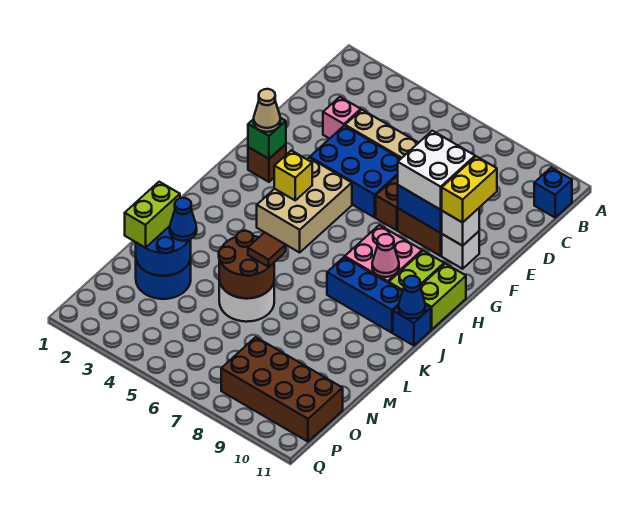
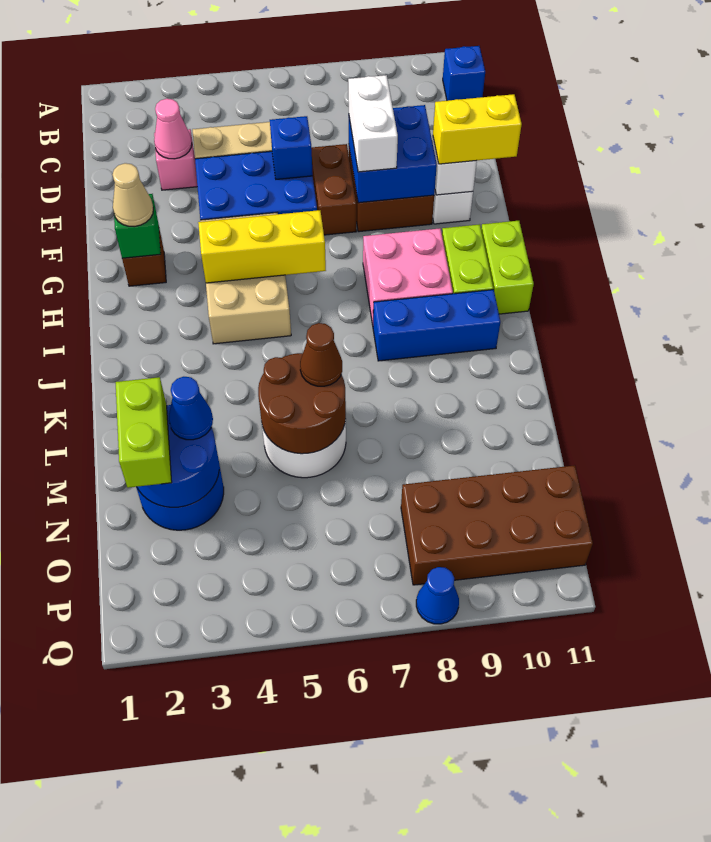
white 2x2 brick [398,131,475,210] -> white 1x2 brick [348,75,398,172]
yellow 1x2 brick [442,156,497,223] -> yellow 1x2 brick turned to [433,94,522,164]
yellow 1x1 brick [274,150,312,200] -> yellow 1x3 brick [198,210,326,283]
pink 1x1 cone [372,234,399,277] -> pink 1x1 cone moved to [154,99,192,159]
blue 1x1 brick [393,305,431,346] -> blue 1x1 brick moved to [270,116,313,179]
blue 1x1 cone [399,276,425,319] -> blue 1x1 cone moved to [416,567,459,624]
brown 1x1 tile [248,232,286,267] -> brown 1x1 cone [300,323,342,386]

